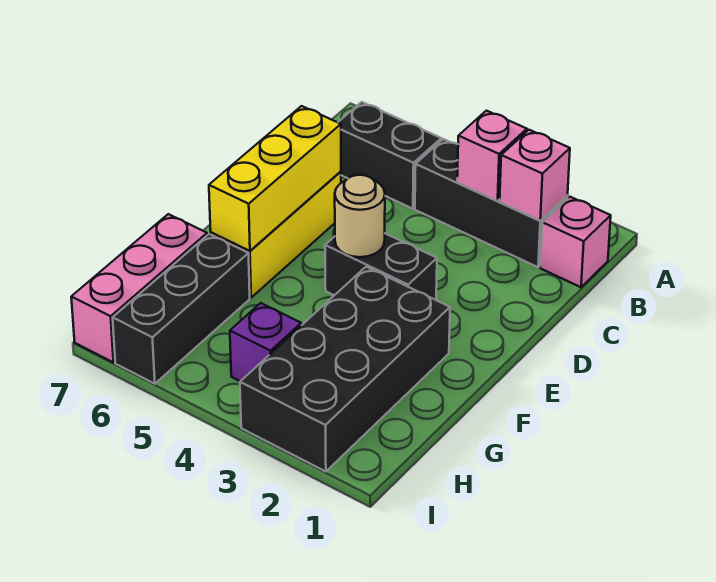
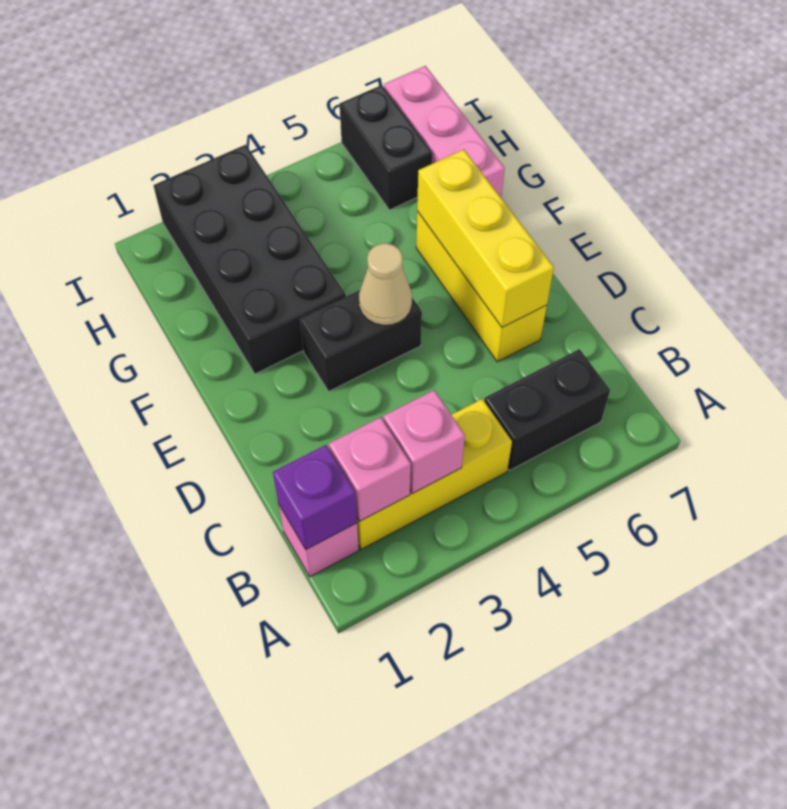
black 1x3 brick [415,139,568,267] -> yellow 1x3 brick [357,399,512,549]
tan 1x1 round brick [335,175,385,257] -> tan 1x1 cone [359,243,412,325]
black 1x3 brick [113,234,250,384] -> black 1x2 brick [340,85,432,210]
purple 1x1 brick [230,303,301,381] -> purple 1x1 brick moved to [273,445,357,549]

